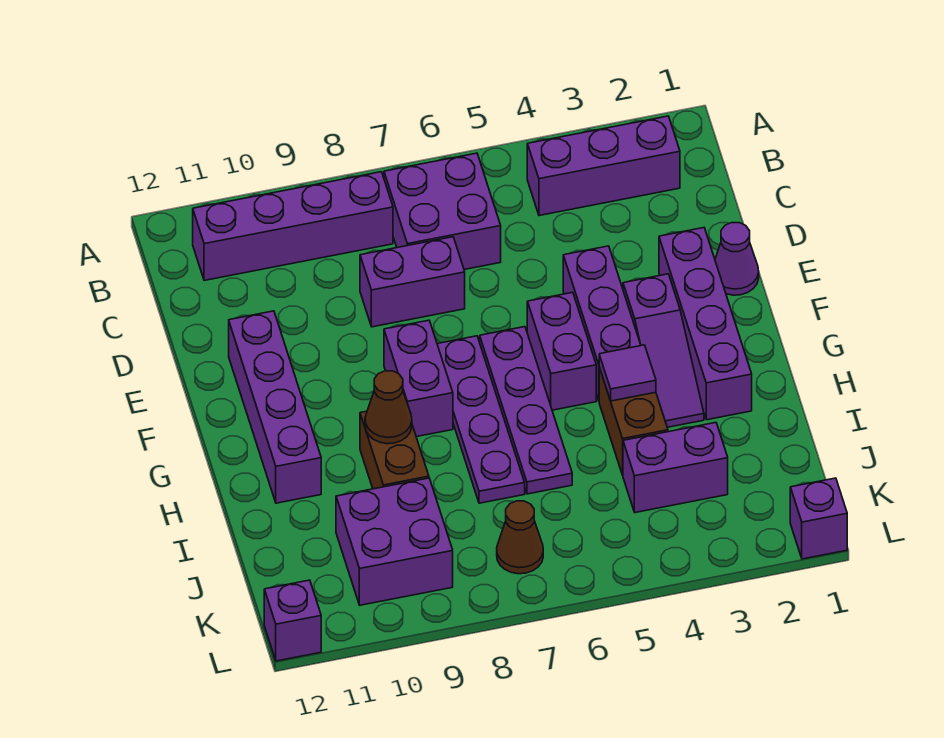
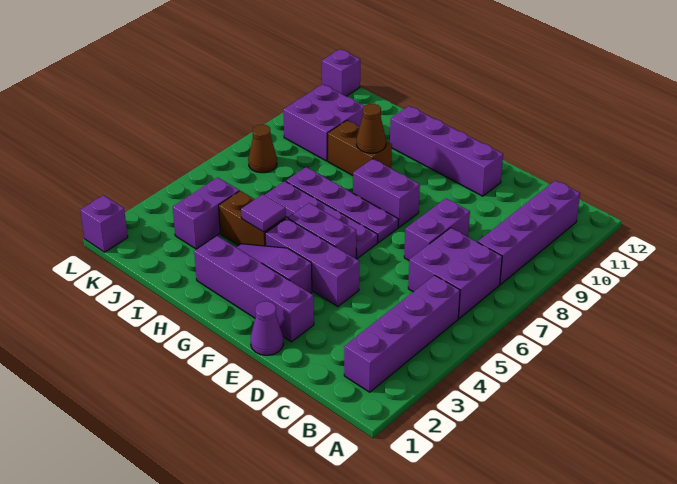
purple 1x3 brick [527,116,680,216] -> purple 1x4 brick [344,275,460,392]

